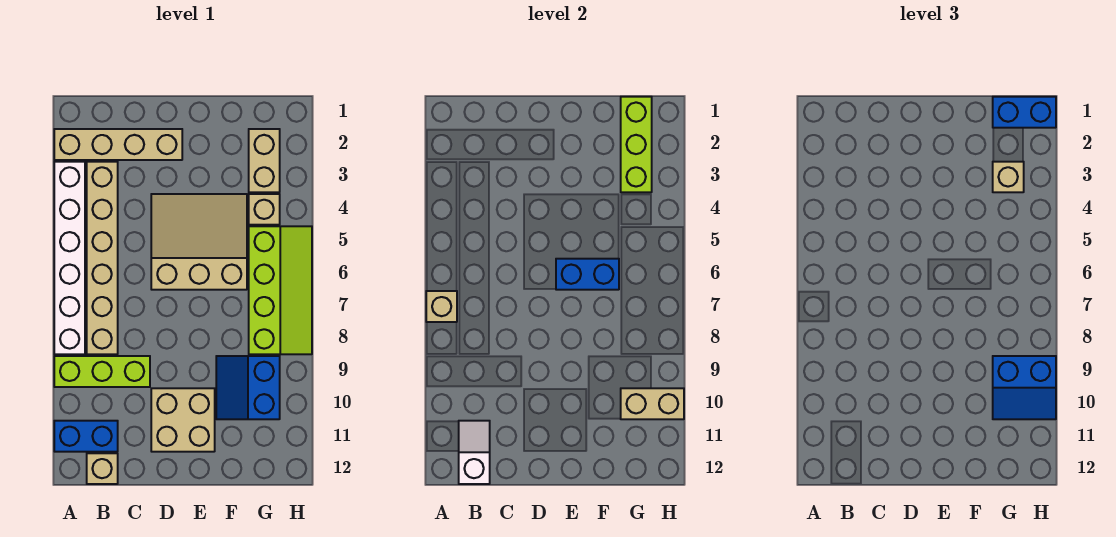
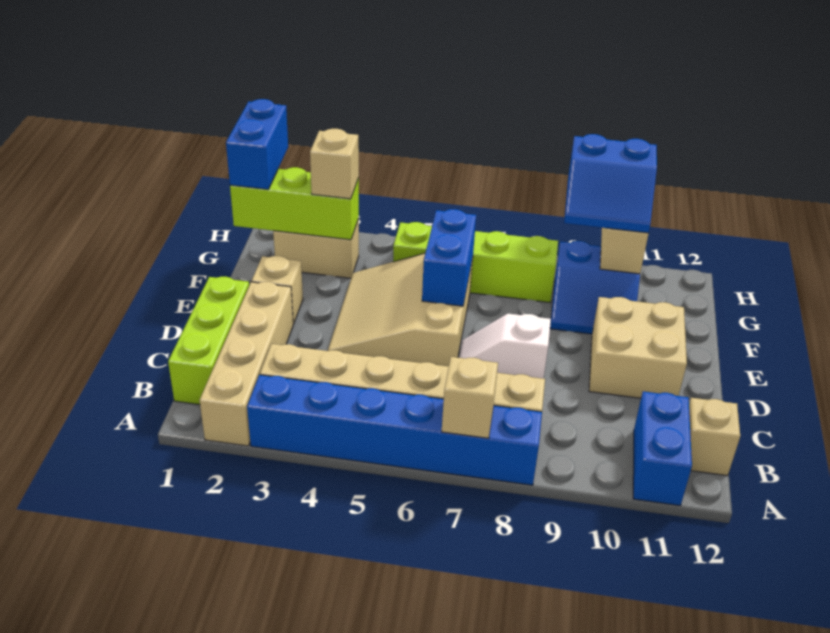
white 1x6 brick [54,162,85,354] -> blue 1x6 brick [247,375,542,485]
lime 1x3 brick [54,356,150,387] -> lime 1x3 brick moved to [168,277,249,405]
white 1x2 slope [459,421,490,484] -> white 1x2 slope moved to [459,314,551,379]
tan 1x1 brick [249,194,280,225] -> tan 1x1 brick moved to [252,256,303,324]
blue 2x2 slope [993,356,1056,419] -> blue 2x2 slope turned to [564,134,657,233]

